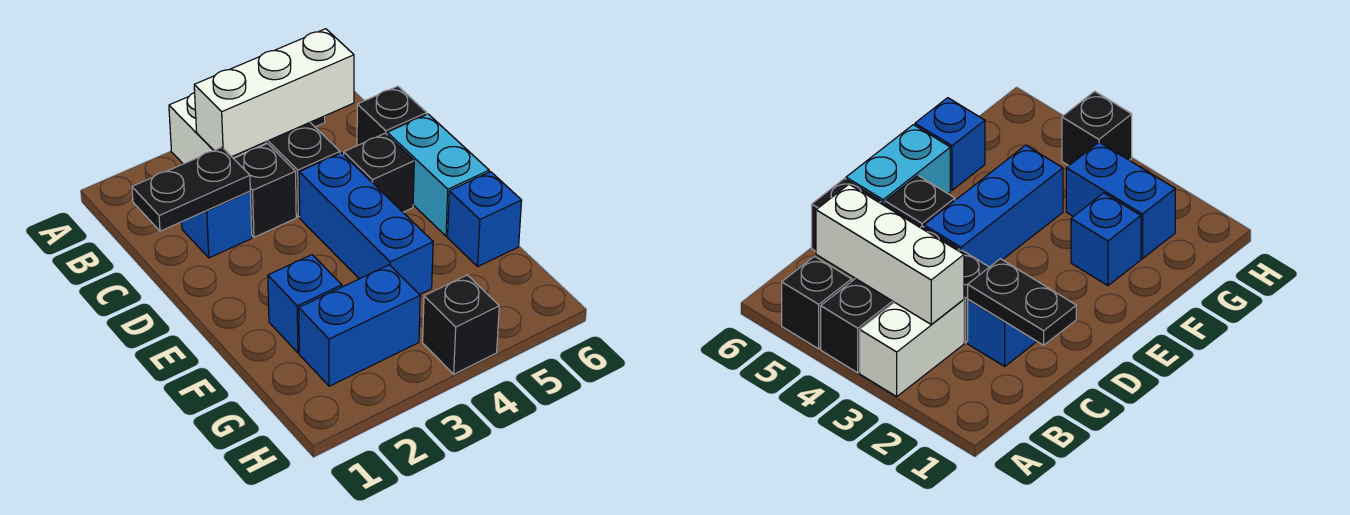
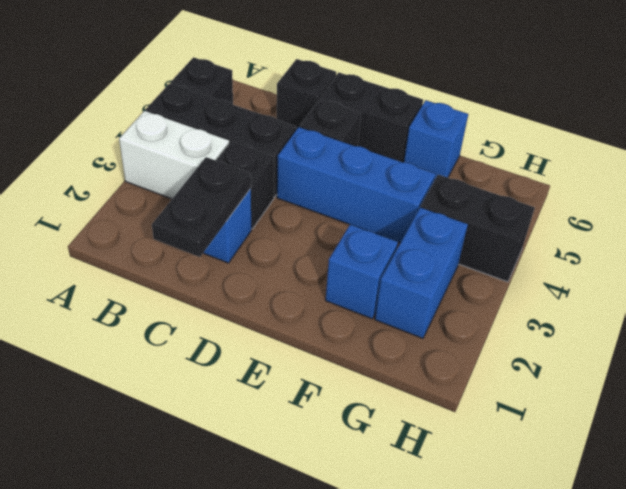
white 1x3 brick [194,29,354,157] -> none
cyan 1x2 brick [387,114,489,236] -> black 1x2 brick [320,72,423,162]
black 1x1 brick [423,275,499,374] -> black 1x2 brick [421,175,535,282]

